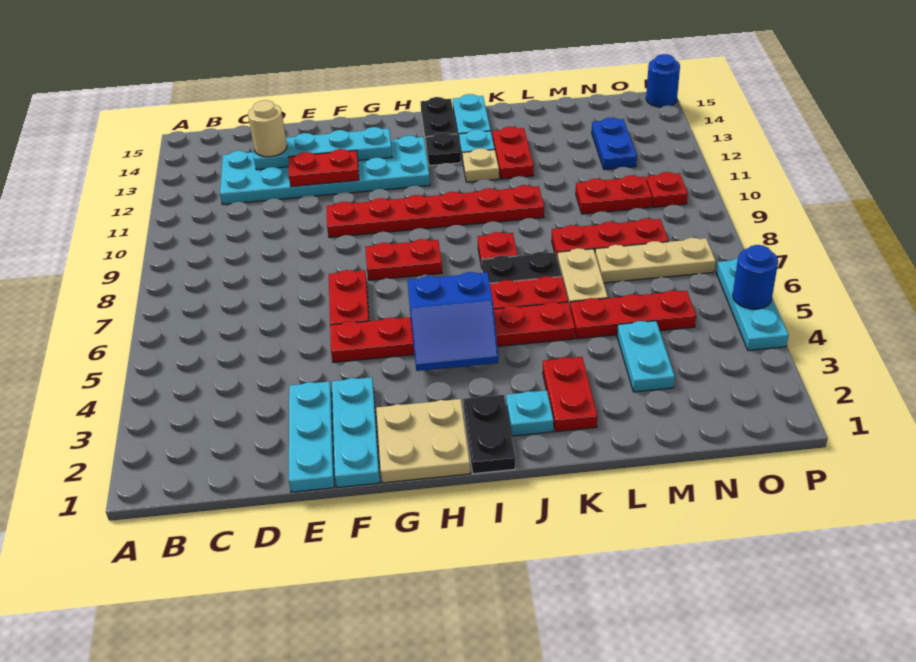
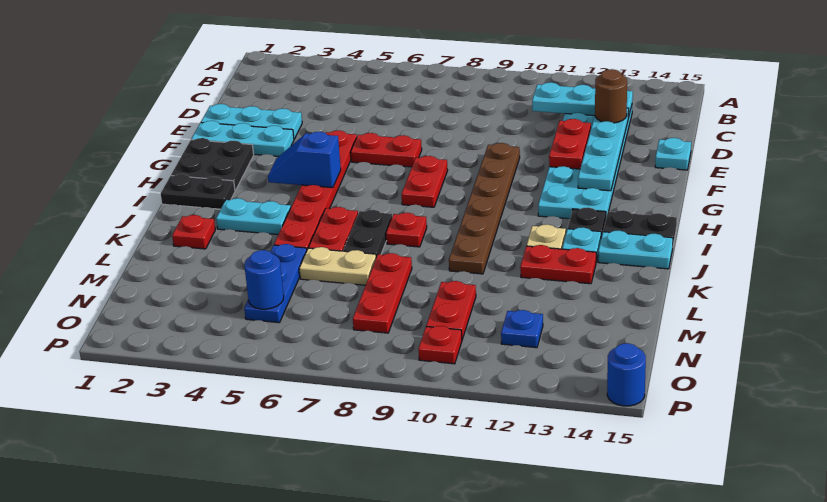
tan 1x1 round brick [248,100,287,157] -> brown 1x1 round brick [595,69,627,123]
red 1x6 plate [326,185,544,237] -> brown 1x6 plate [449,143,520,274]
tan 2x2 plate [376,399,470,483] -> black 2x2 plate [171,138,254,190]
blue 2x2 slope [407,272,498,371] -> blue 1x2 slope [268,132,341,188]
cyan 1x1 plate [506,390,554,436] -> cyan 1x1 plate moved to [655,138,691,170]
red 1x2 plate [543,357,597,432] -> red 1x1 plate [172,215,215,249]
red 1x3 plate [570,290,696,339] -> blue 1x3 plate [244,244,307,323]
cyan 1x2 plate [617,321,675,392] -> cyan 1x2 plate moved to [216,198,291,235]
tan 1x3 plate [595,238,716,283] -> none
blue 1x2 plate [592,118,637,170] -> blue 1x1 plate [501,310,543,348]
cyan 1x3 plate [716,258,789,351] -> cyan 1x3 plate moved to [532,82,633,118]
blue 1x1 round brick [733,245,778,309] -> blue 1x1 round brick moved to [244,250,284,309]

